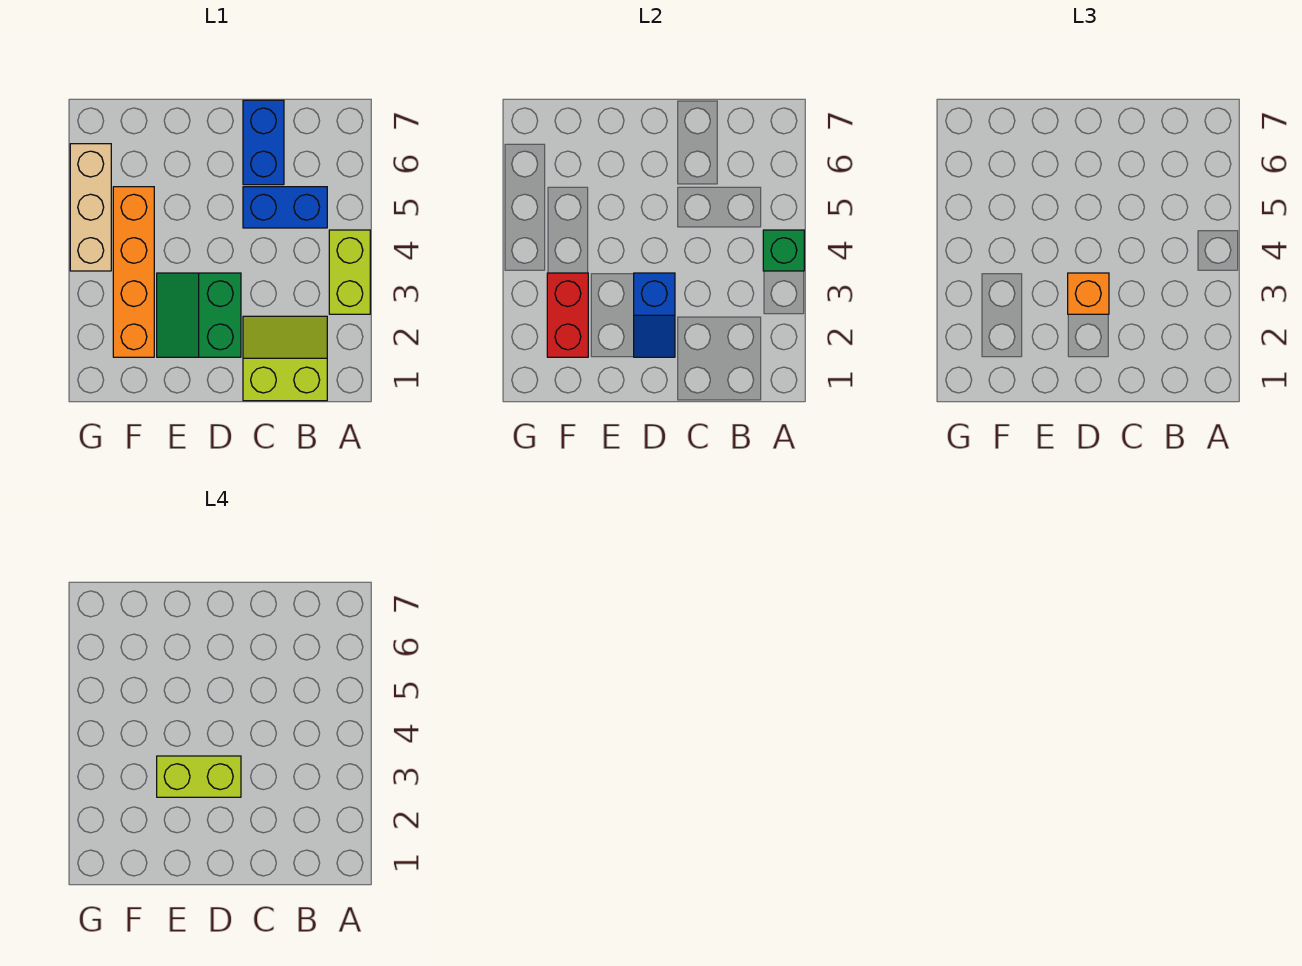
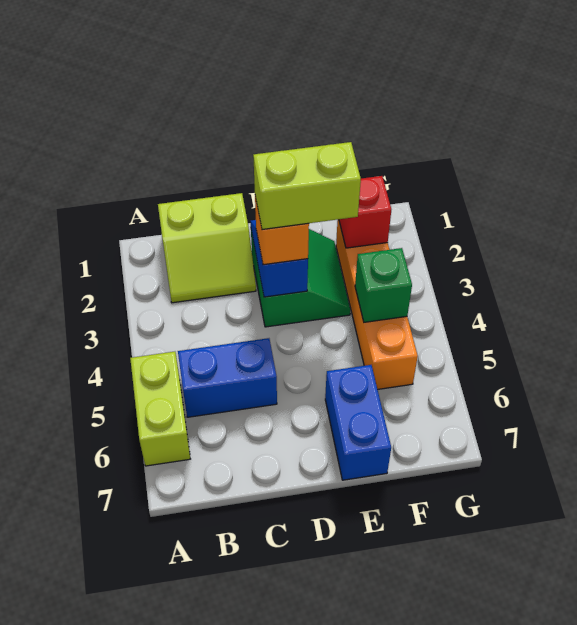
lime 1x2 brick [329,230,370,314] -> lime 1x2 brick moved to [130,352,190,466]
green 1x1 brick [763,230,804,271] -> green 1x1 brick moved to [355,248,412,322]
blue 1x2 brick [243,100,284,185] -> blue 1x2 brick moved to [325,365,391,480]
red 1x2 brick [547,273,588,357] -> red 1x1 brick [339,176,391,248]
tan 1x3 brick [70,144,111,271] -> none

